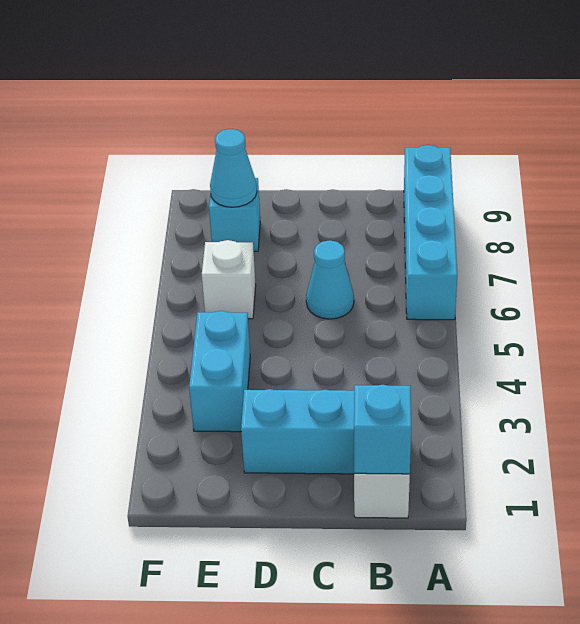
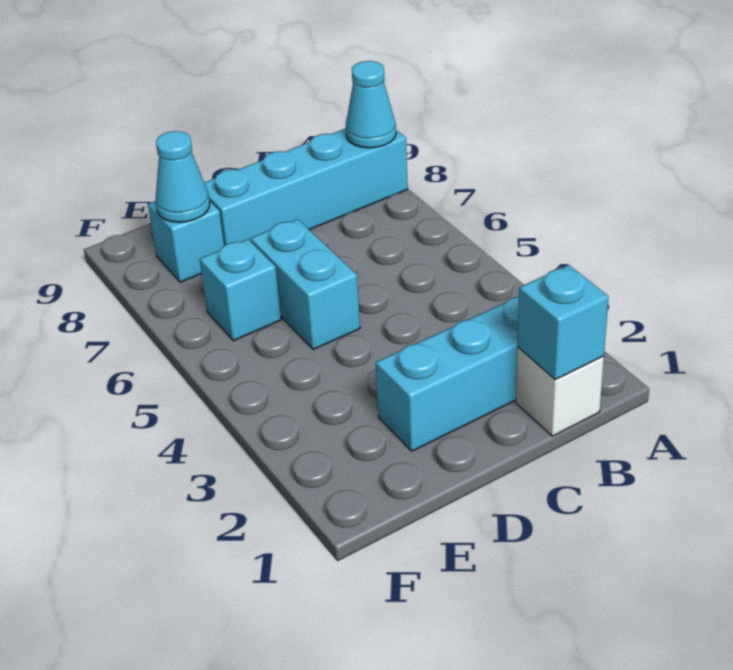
cyan 1x4 brick [404,145,457,320] -> cyan 1x4 brick turned to [204,128,408,245]
cyan 1x1 cone [306,240,354,319] -> cyan 1x1 cone moved to [346,61,396,148]
cyan 1x2 brick [189,311,250,432] -> cyan 1x2 brick moved to [251,219,360,349]
white 1x1 brick [202,240,256,319] -> cyan 1x1 brick [200,239,281,341]

